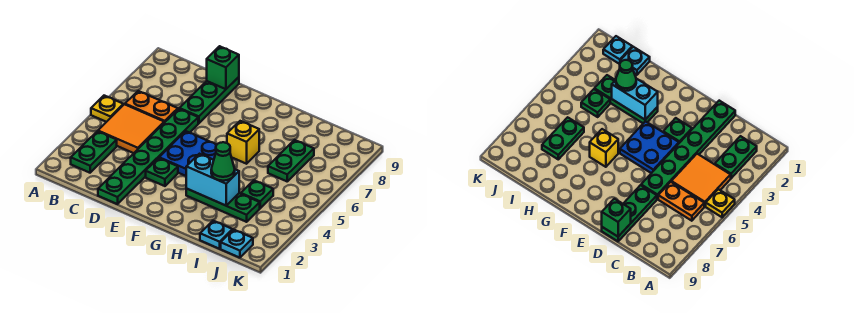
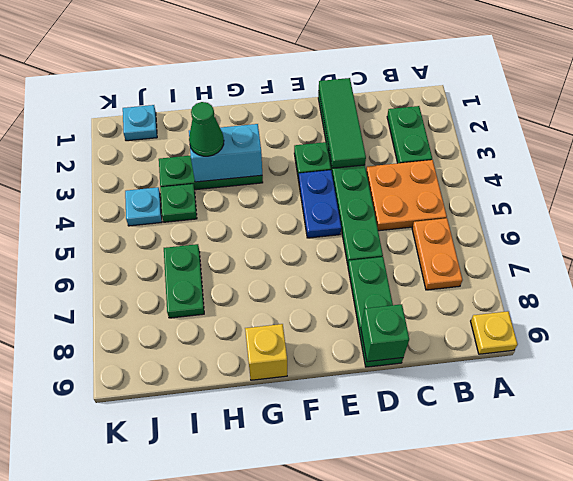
yellow 1x1 plate [91,96,123,122] -> yellow 1x1 plate moved to [471,311,518,354]
orange 2x2 tile [98,104,164,153] -> orange 2x2 plate [366,160,447,231]
orange 1x2 plate [125,91,178,123] -> orange 1x2 plate turned to [412,218,463,290]
none -> green 1x3 tile [319,78,366,168]
blue 2x2 plate [159,131,216,176] -> blue 1x2 plate [298,170,341,238]
yellow 1x1 brick [227,121,259,164] -> yellow 1x1 brick moved to [245,324,287,380]
cyan 1x1 plate [200,221,232,249] -> cyan 1x1 plate moved to [125,187,162,226]

